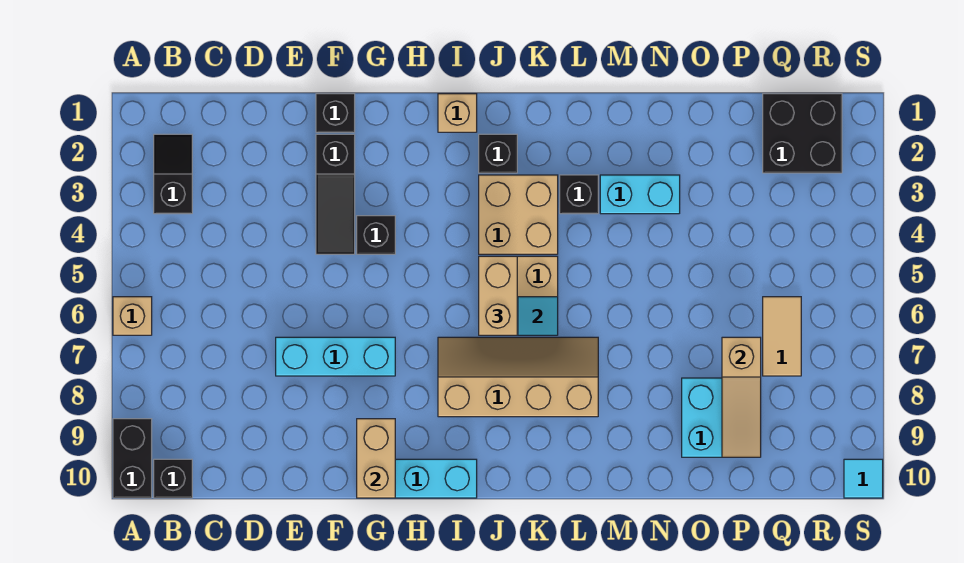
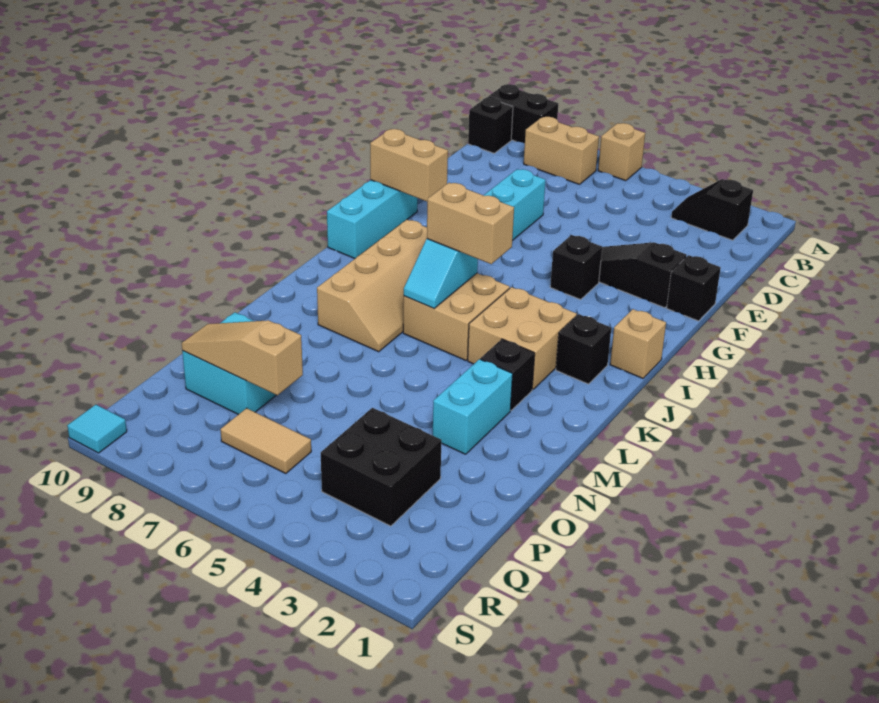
black 1x2 slope [154,134,192,214] -> black 1x2 slope turned to [671,179,753,240]
none -> tan 1x2 brick [524,117,599,184]
black 2x2 brick [763,94,842,173] -> black 2x2 brick moved to [321,408,442,526]

